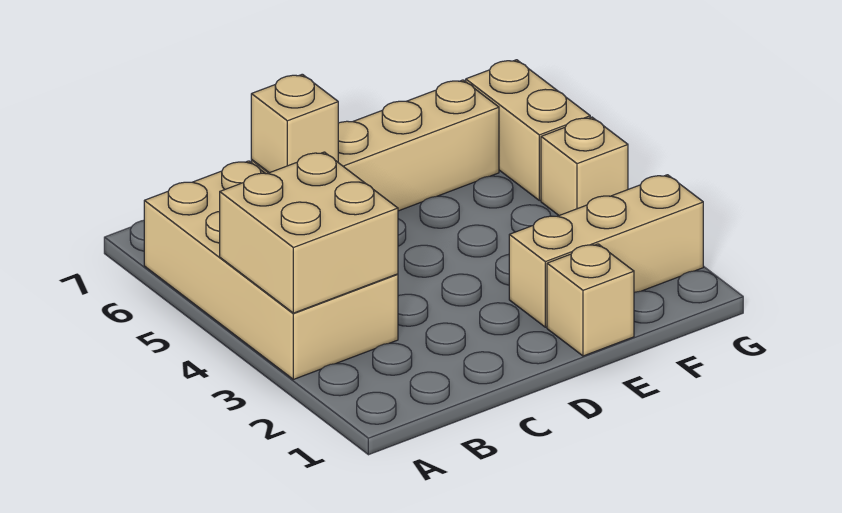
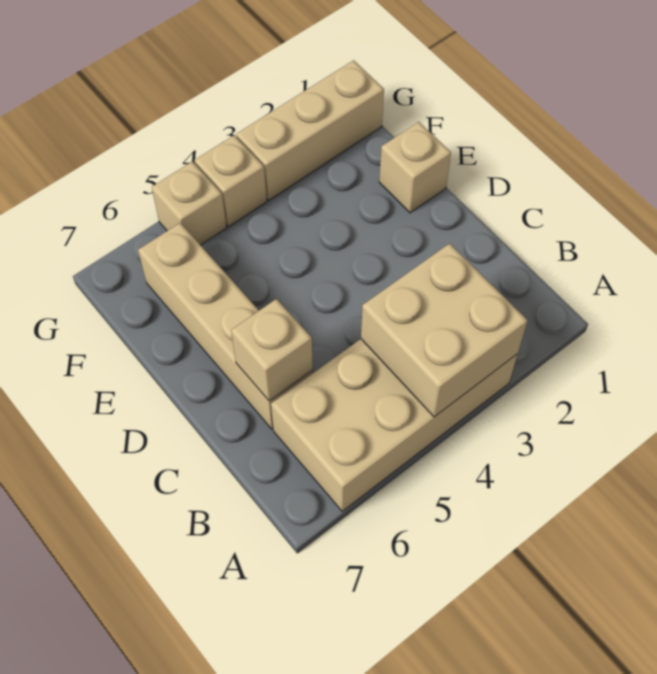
tan 1x3 brick [509,175,703,327] -> tan 1x3 brick turned to [236,60,384,200]
tan 1x2 brick [466,60,590,200] -> tan 1x1 brick [152,161,227,245]

